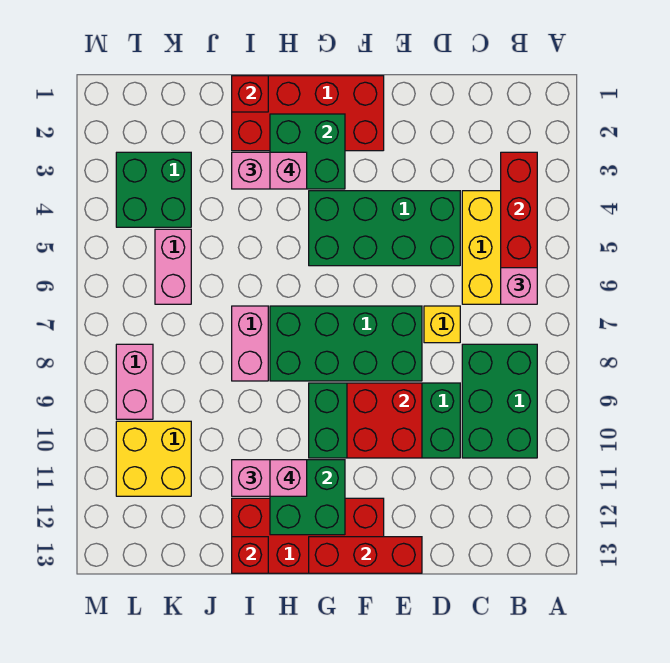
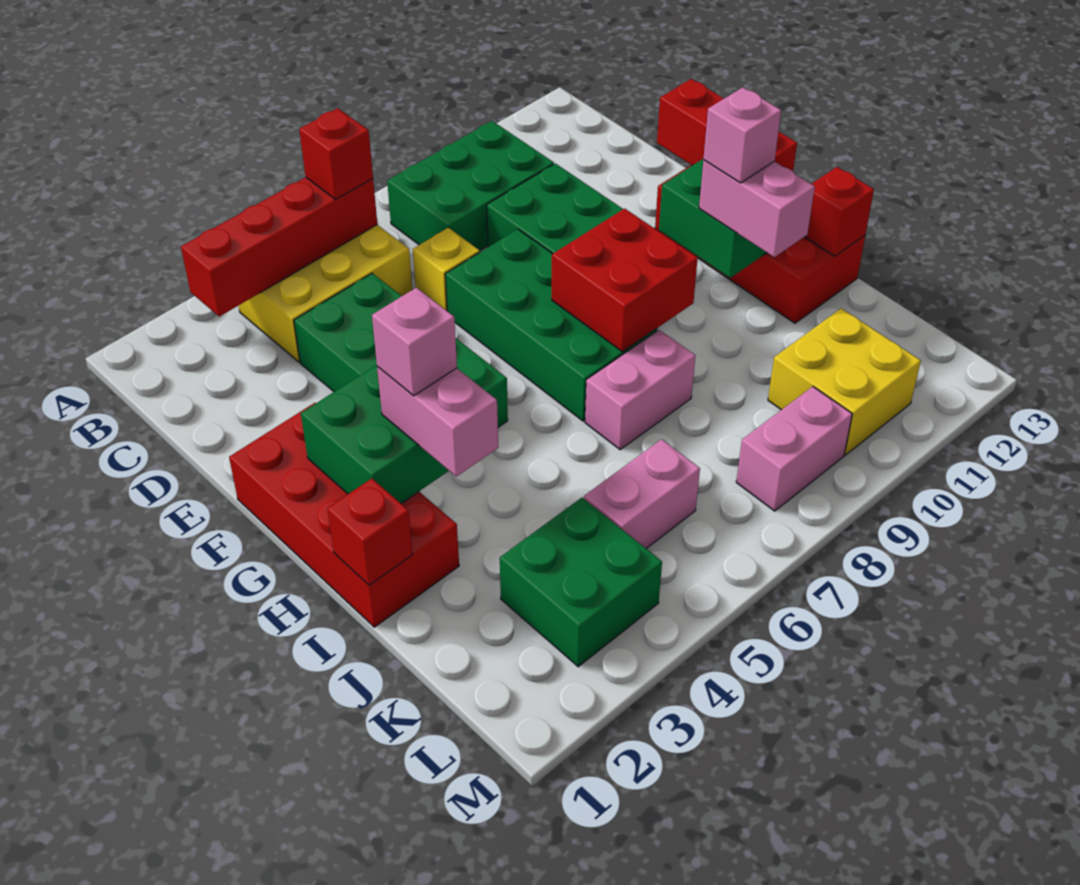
pink 1x1 brick [501,268,537,304] -> red 1x1 brick [299,108,373,199]
red 2x2 brick [347,383,422,458] -> red 2x2 brick moved to [552,209,698,352]

